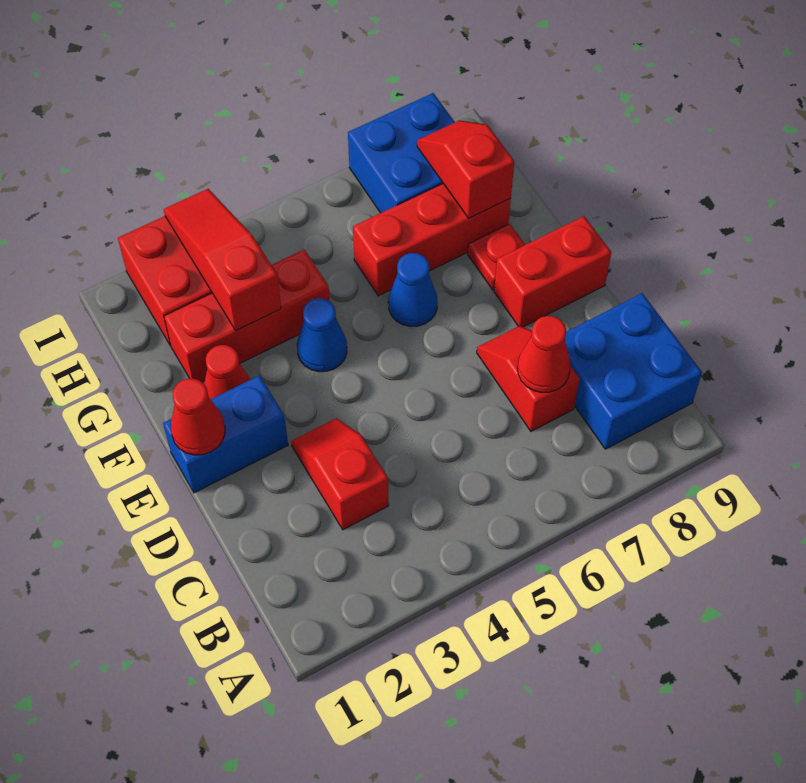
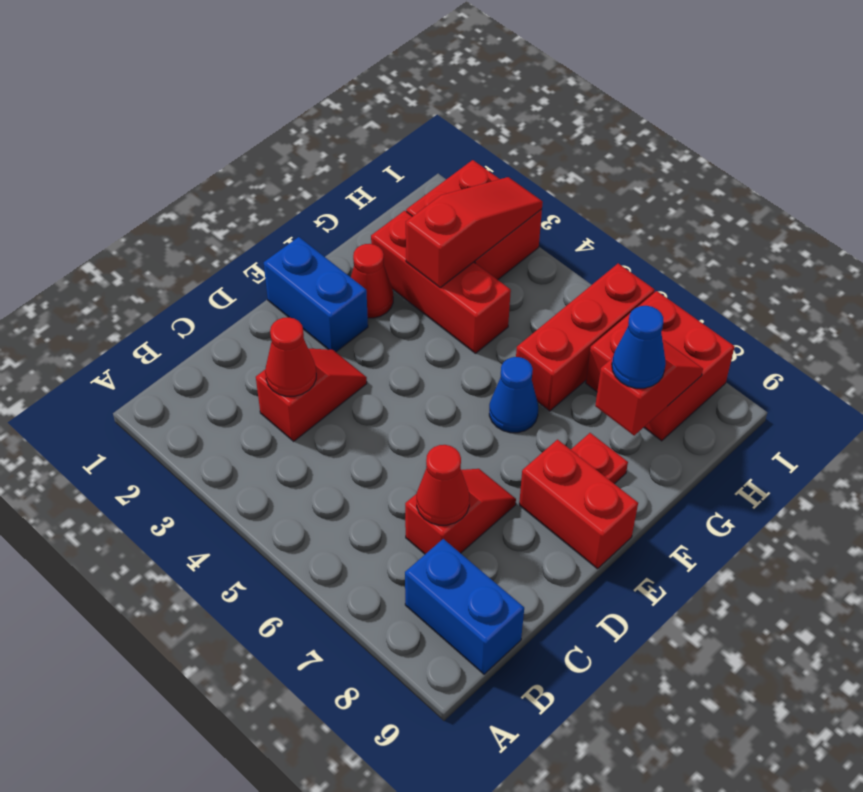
blue 2x2 brick [565,293,702,449] -> blue 1x2 brick [405,539,524,674]
red 1x1 cone [171,379,225,455] -> red 1x1 cone moved to [265,317,316,396]
blue 1x1 cone [297,298,347,372] -> blue 1x1 cone moved to [612,306,666,388]
red 1x3 brick [353,184,511,296] -> red 1x3 brick turned to [516,264,655,411]
blue 2x2 brick [348,93,455,213] -> red 2x2 brick [586,291,735,441]

